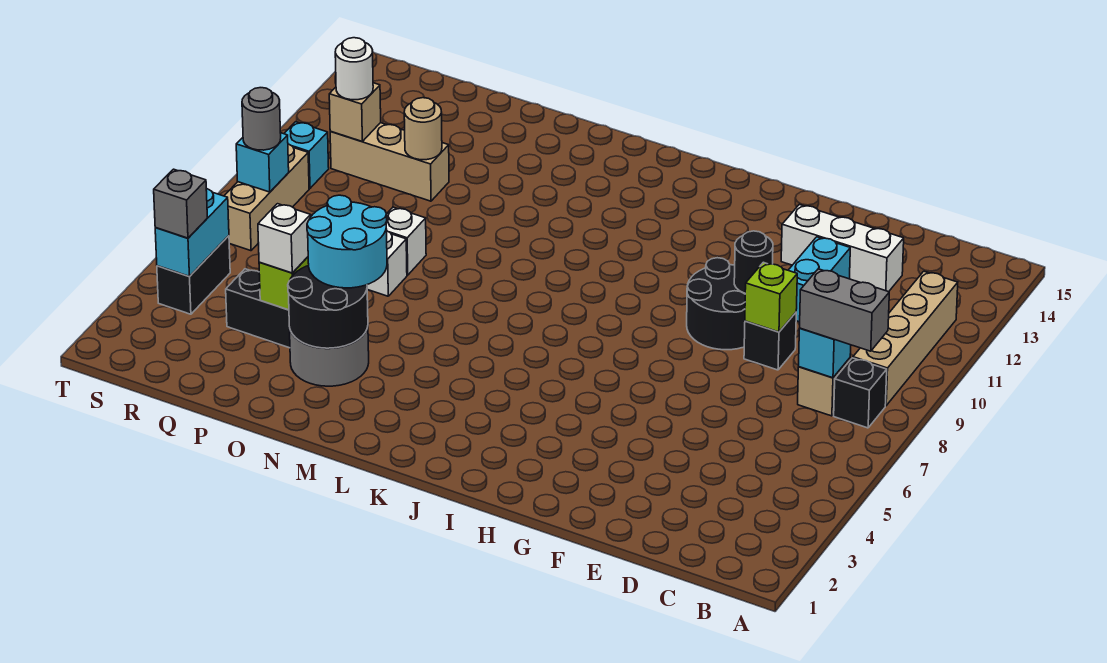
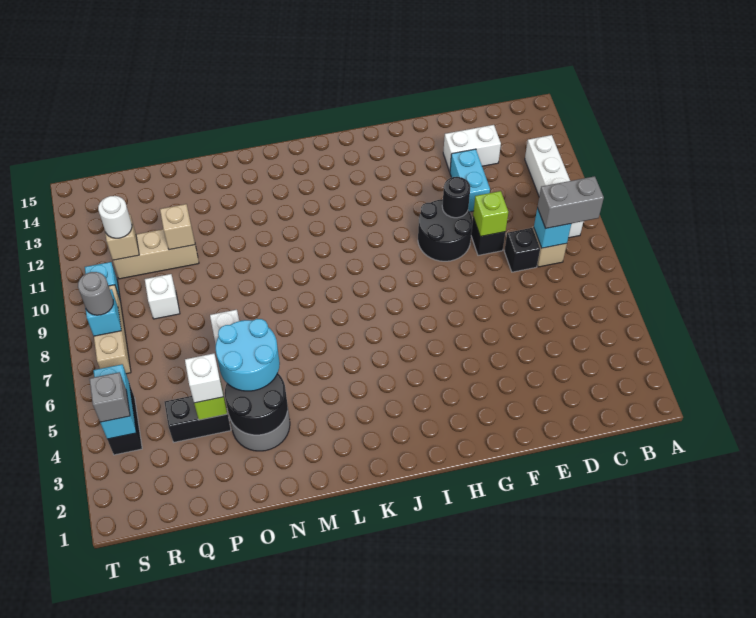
black 1x1 brick [834,358,887,428] -> black 1x1 brick moved to [504,228,540,272]
tan 1x4 brick [853,271,958,406] -> white 1x4 brick [525,135,584,238]
white 1x3 brick [781,204,904,292] -> white 1x2 brick [443,125,501,172]
white 1x1 brick [386,207,426,275] -> white 1x1 brick moved to [145,274,180,319]
tan 1x1 round brick [404,98,442,160] -> tan 1x1 brick [160,204,195,250]

